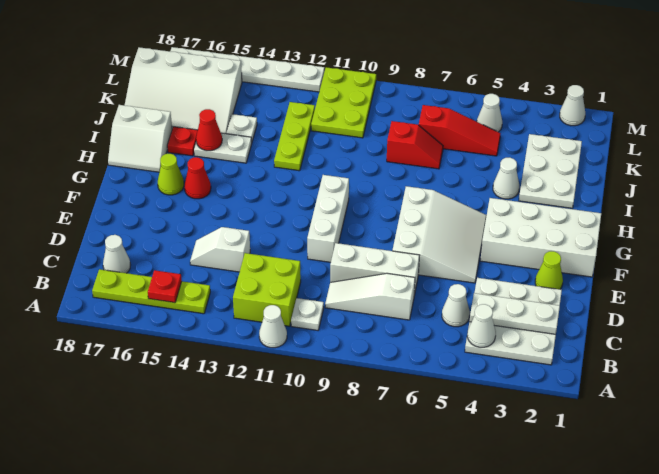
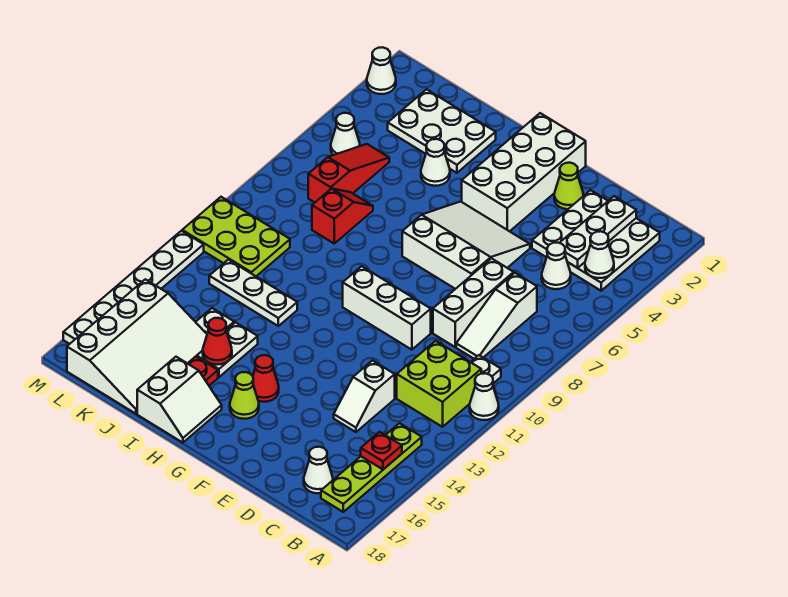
lime 1x3 plate [274,102,315,171] -> white 1x3 plate [209,260,297,326]

